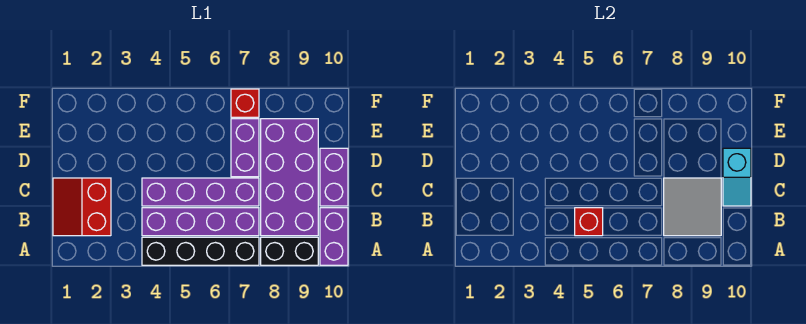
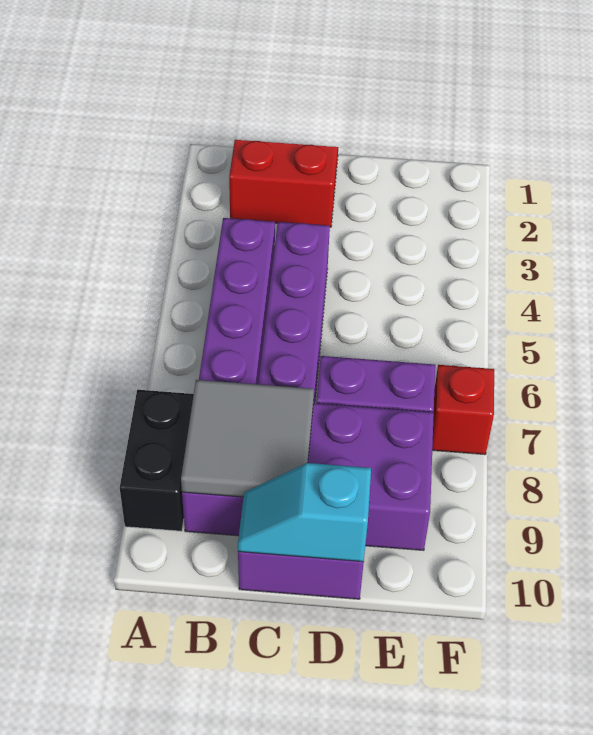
black 1x4 brick [142,237,259,265] -> none
purple 1x2 brick [320,208,348,265] -> none
red 1x1 brick [575,208,603,236] -> none

